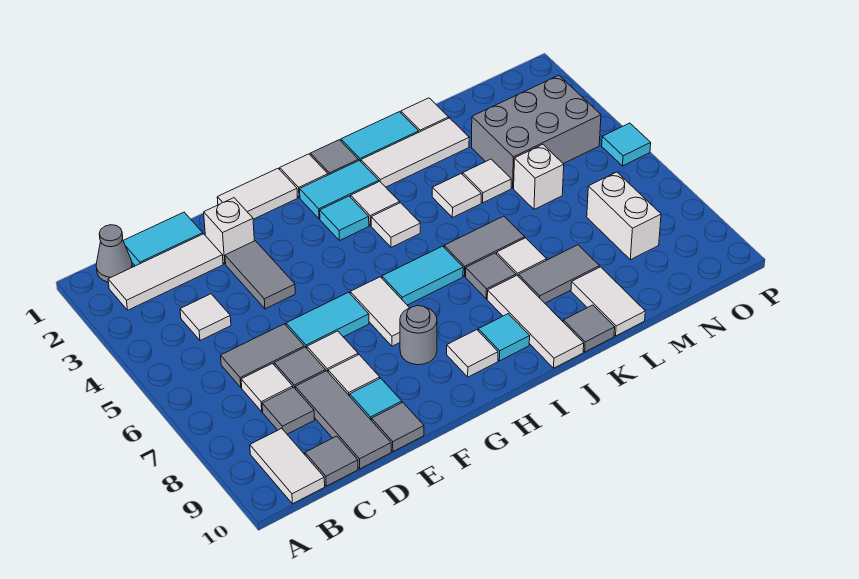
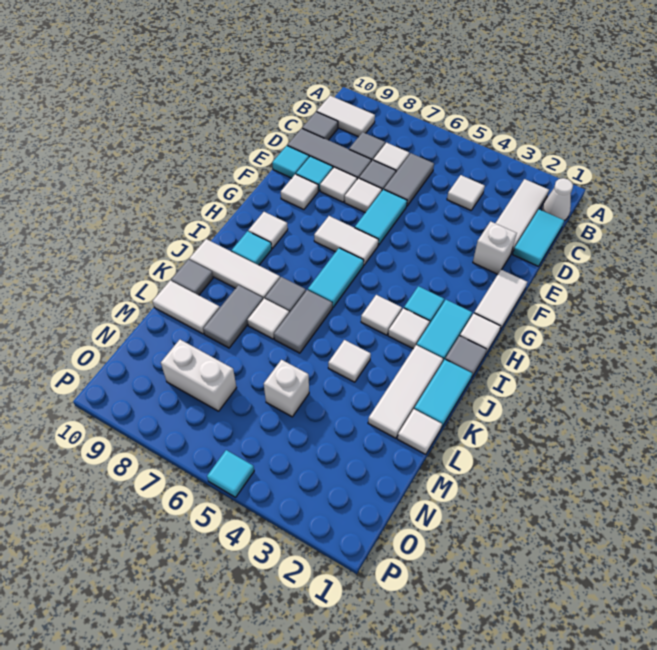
grey 1x1 cone [96,225,132,282] -> white 1x1 cone [542,178,573,221]
grey 1x2 tile [225,241,295,309] -> none
grey 1x1 tile [372,402,424,452] -> cyan 1x1 tile [272,146,309,178]
grey 1x1 round brick [400,306,437,365] -> none
white 1x1 tile [463,159,511,203] -> white 1x1 tile moved to [281,174,318,210]
grey 2x3 brick [472,75,601,188] -> none

